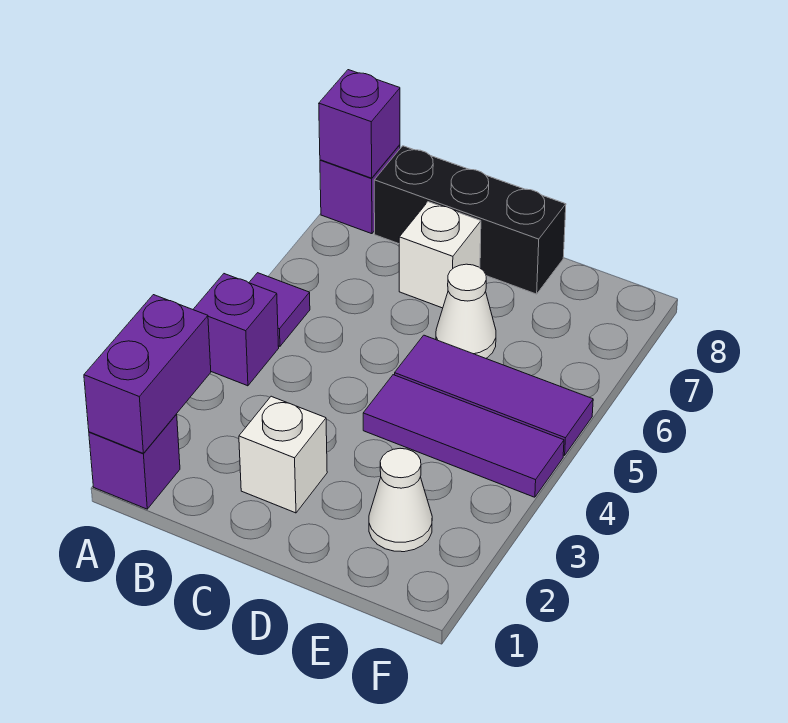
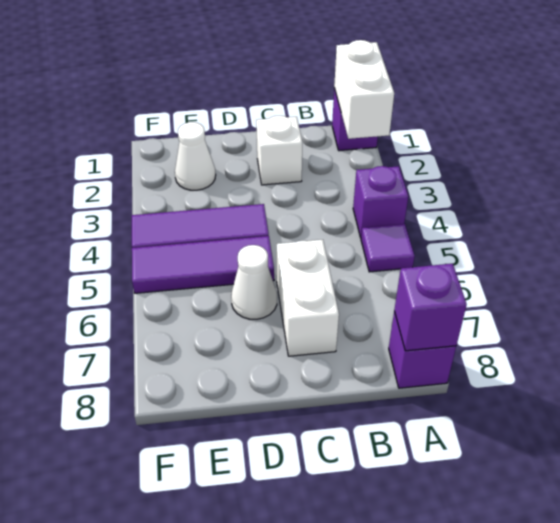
purple 1x2 brick [84,295,211,454] -> white 1x2 brick [334,40,394,139]
black 1x3 brick [374,146,566,294] -> none
white 1x1 brick [399,202,481,308] -> white 1x2 brick [277,240,339,356]

